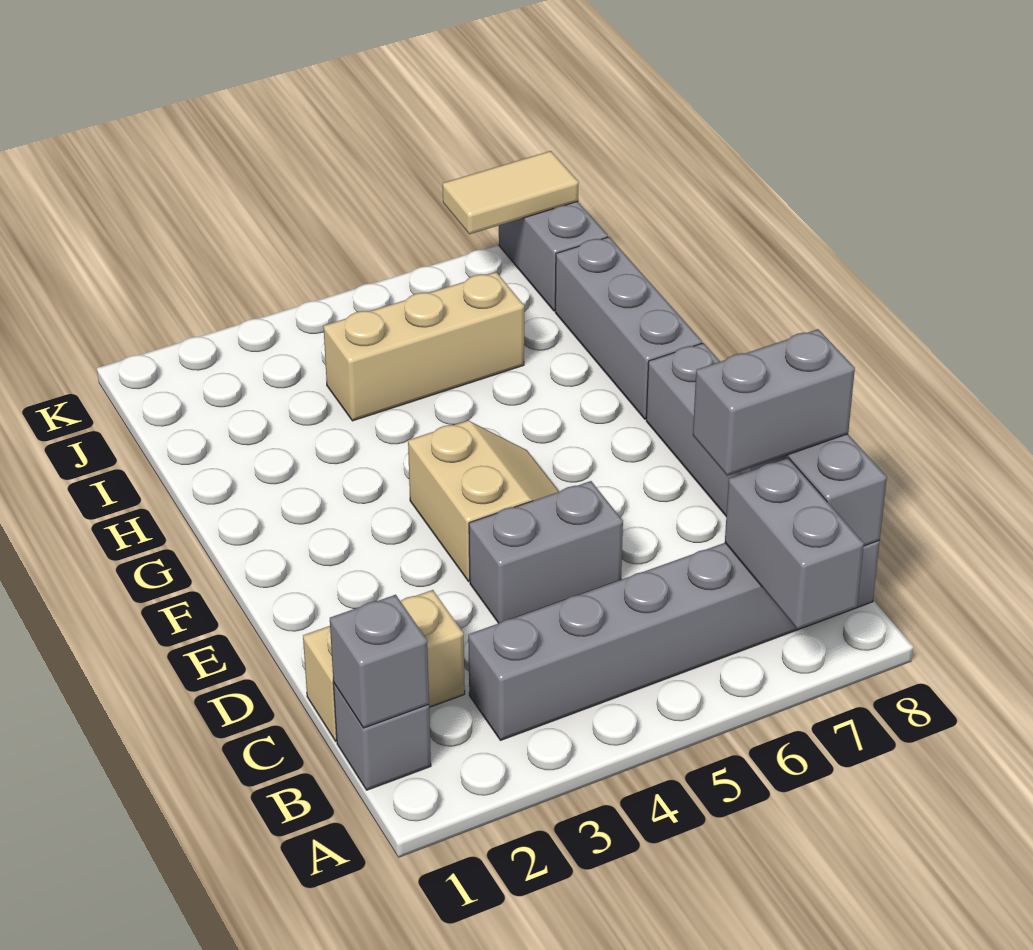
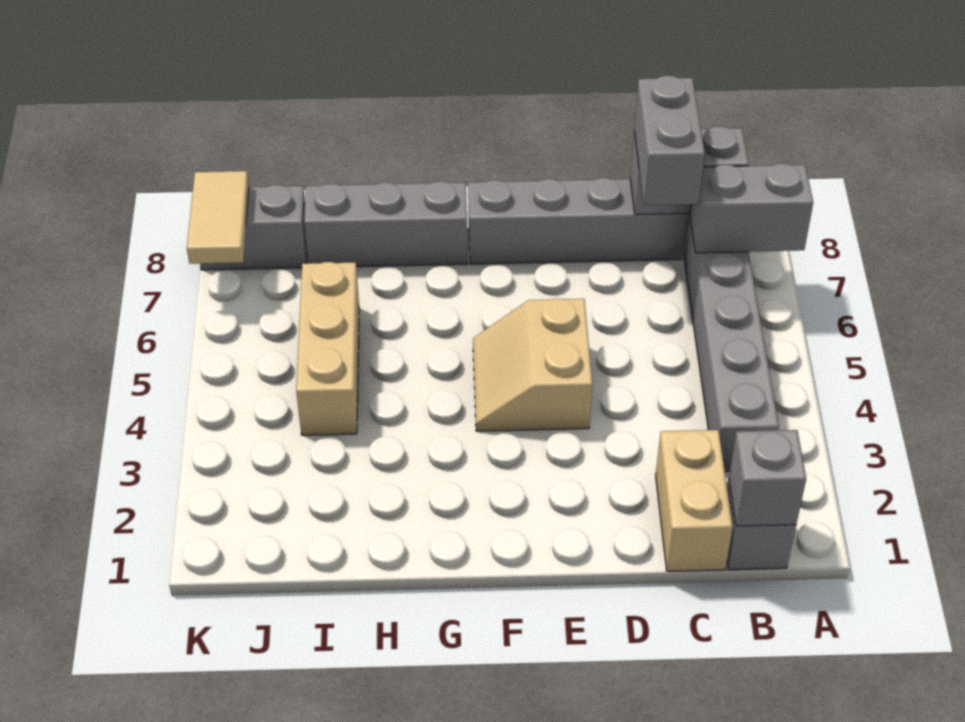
grey 1x2 brick [469,481,623,623] -> none
tan 2x2 slope [408,421,559,582] -> tan 2x2 slope turned to [473,299,592,431]

